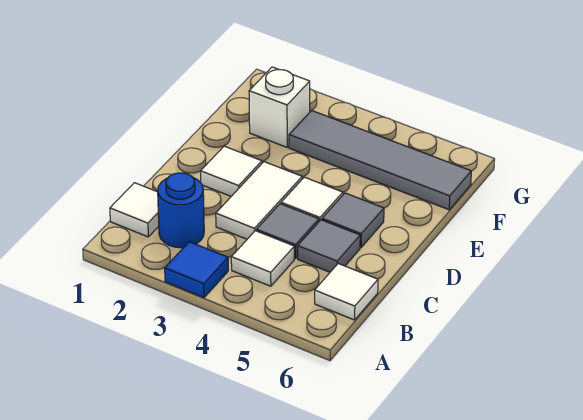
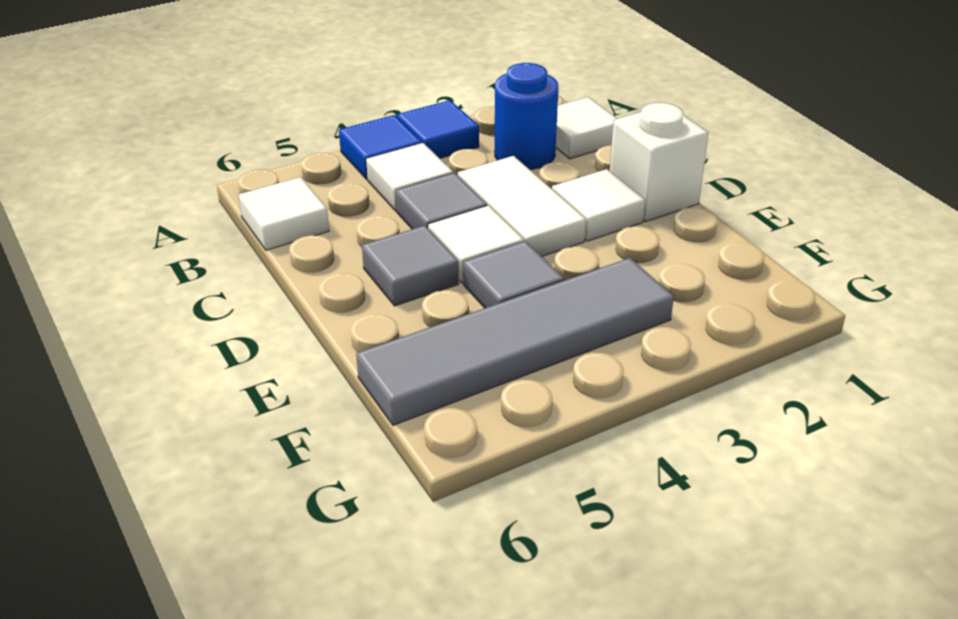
none -> blue 1x1 tile [339,115,422,179]
grey 1x1 tile [298,220,360,272] -> grey 1x1 tile moved to [463,241,564,308]
white 1x1 brick [249,67,310,147] -> white 1x1 brick moved to [610,103,708,221]

